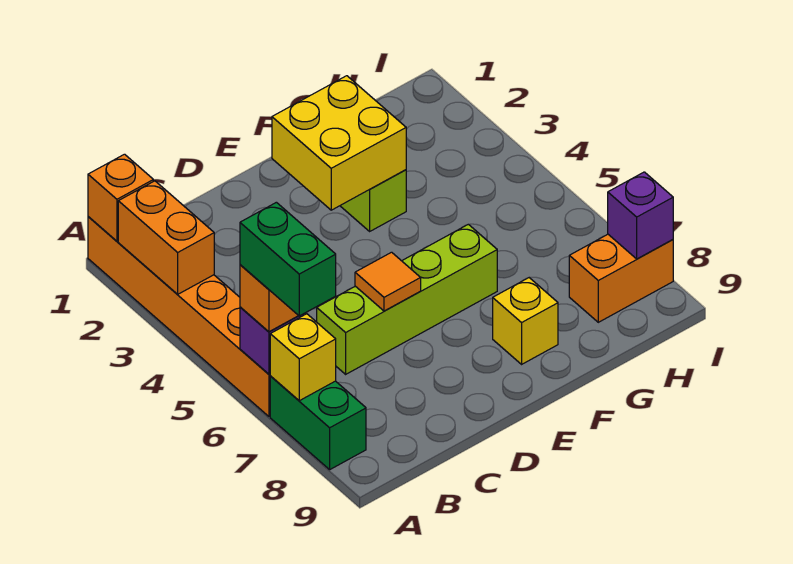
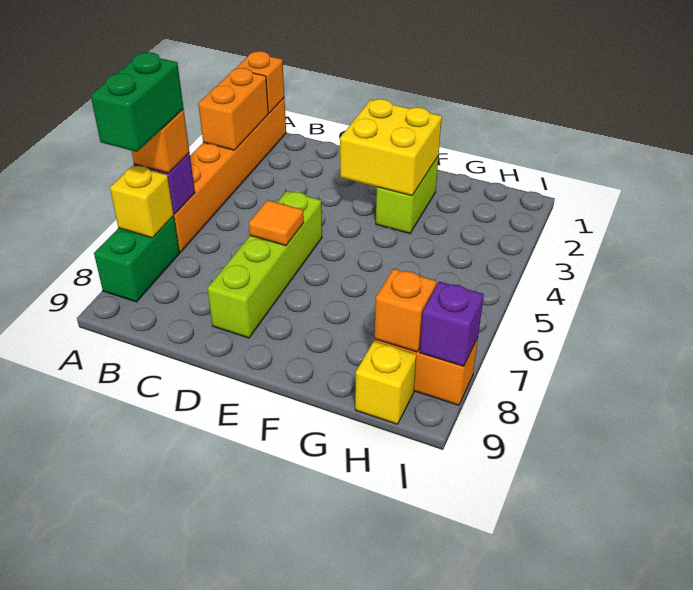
lime 1x4 brick [317,224,497,374] -> lime 1x4 brick turned to [207,191,322,338]
yellow 1x1 brick [493,278,558,364] -> yellow 1x1 brick moved to [355,341,417,424]
none -> orange 1x1 brick [375,269,437,352]

